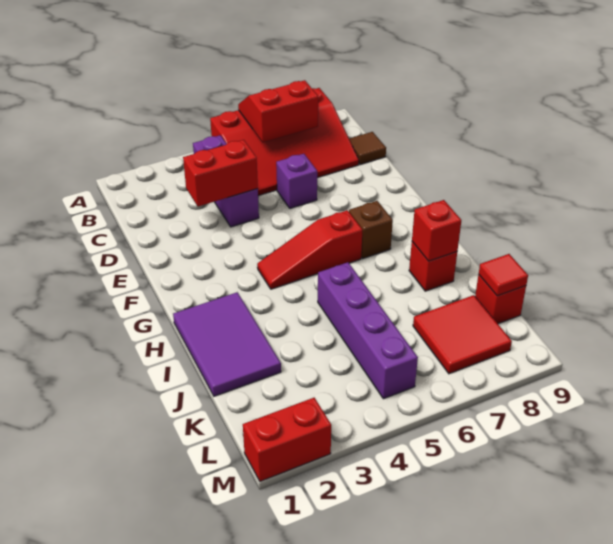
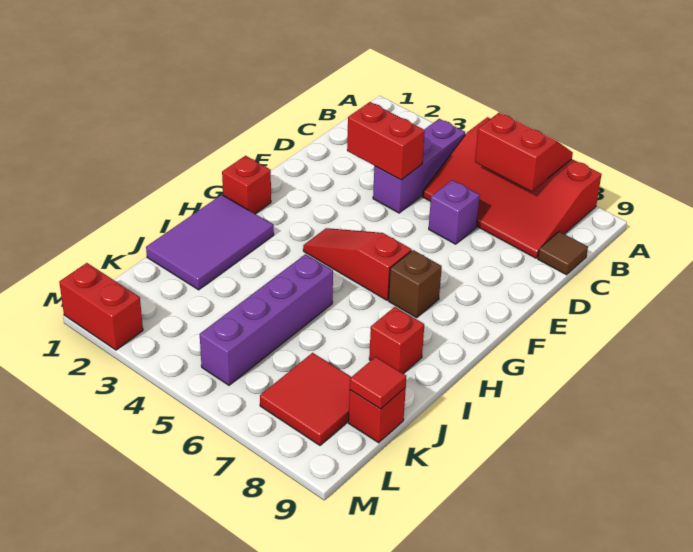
red 1x1 brick [412,200,461,261] -> red 1x1 brick moved to [222,156,271,214]

